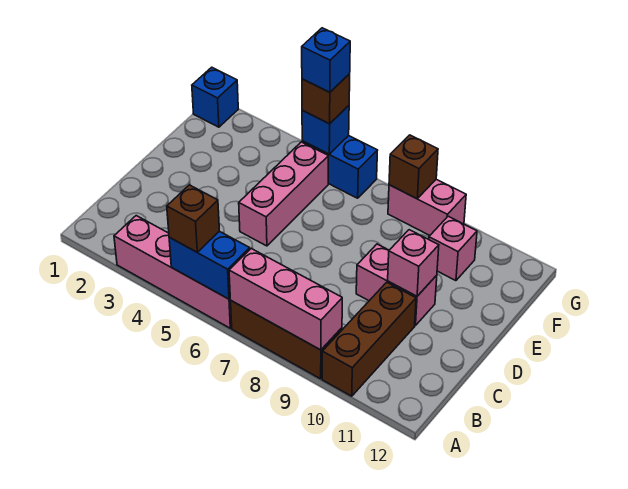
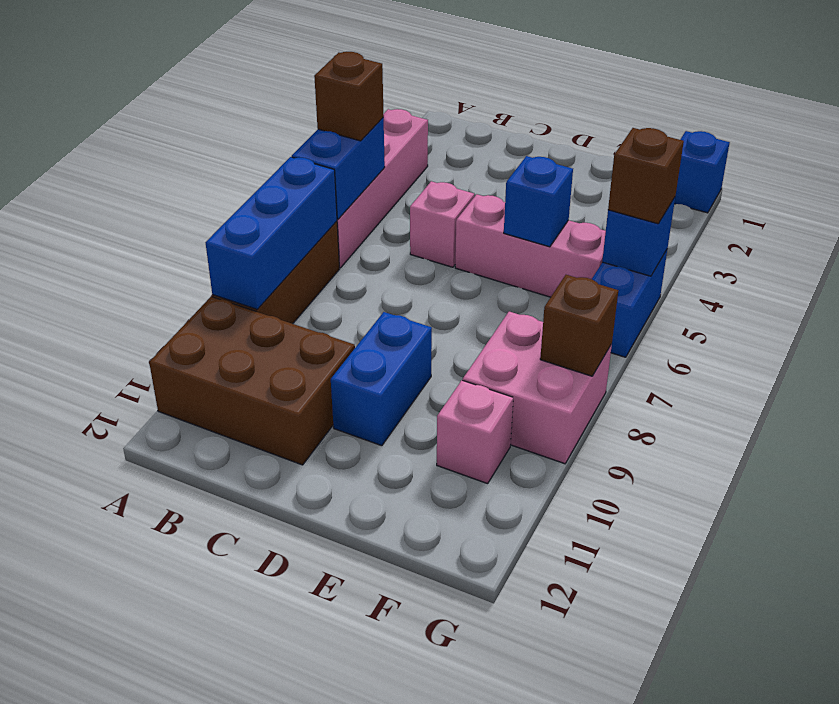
pink 1x3 brick [229,249,342,350] -> blue 1x3 brick [205,157,337,309]
brown 1x3 brick [322,282,416,396] -> brown 2x3 brick [149,297,355,465]
pink 1x2 brick [356,244,437,326] -> blue 1x2 brick [331,312,432,446]
pink 1x1 brick [388,230,439,296] -> pink 1x1 brick moved to [410,181,474,267]
blue 1x1 brick [302,28,350,92] -> blue 1x1 brick moved to [504,156,573,247]
pink 1x2 brick [388,179,466,235] -> pink 2x2 brick [463,312,612,464]

